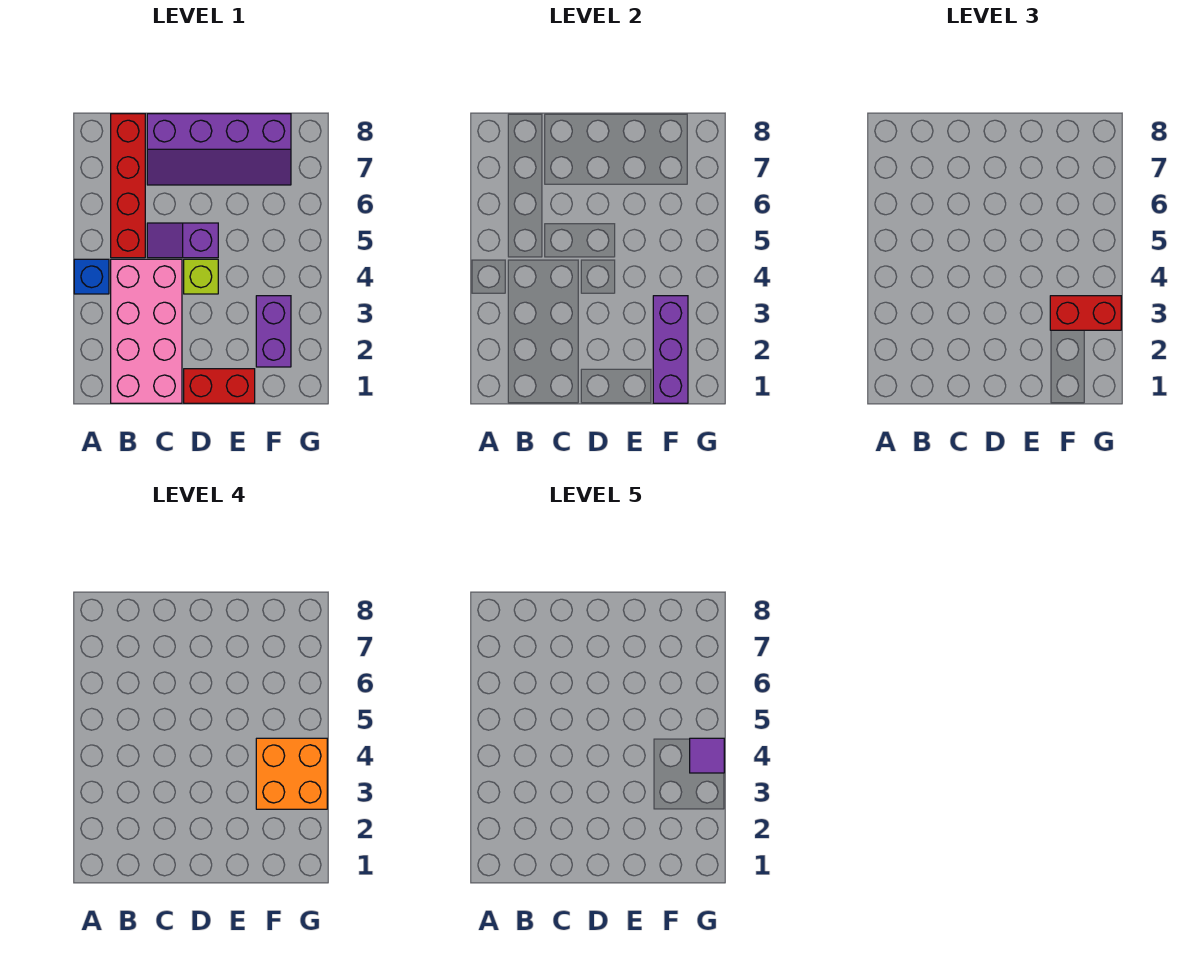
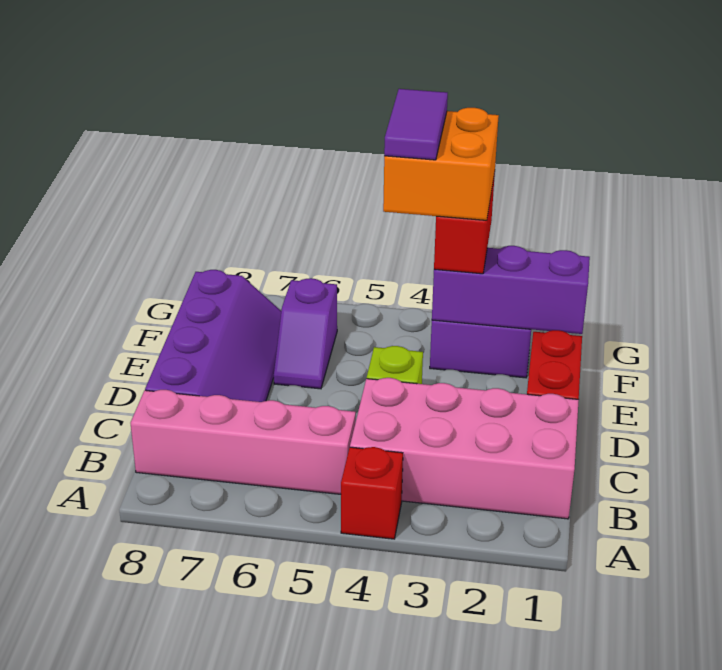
blue 1x1 brick [74,259,109,294] -> red 1x1 brick [341,447,403,539]
red 1x4 brick [111,114,145,258] -> pink 1x4 brick [131,390,356,494]
purple 1x2 slope [147,223,218,258] -> purple 1x2 slope moved to [274,278,337,389]
purple 1x1 tile [690,738,724,773] -> purple 1x2 tile [384,89,448,160]

